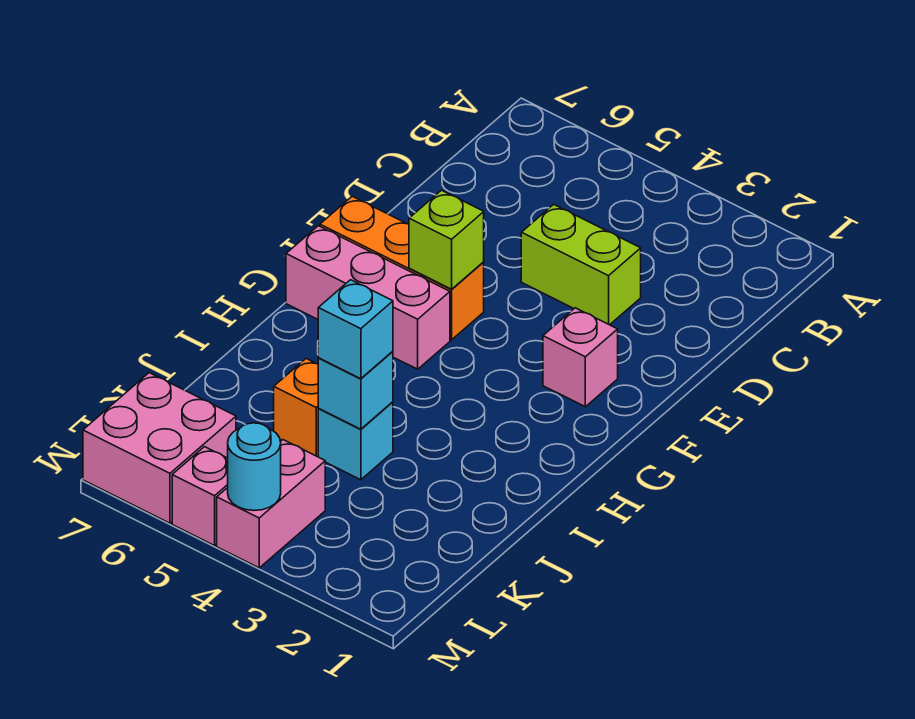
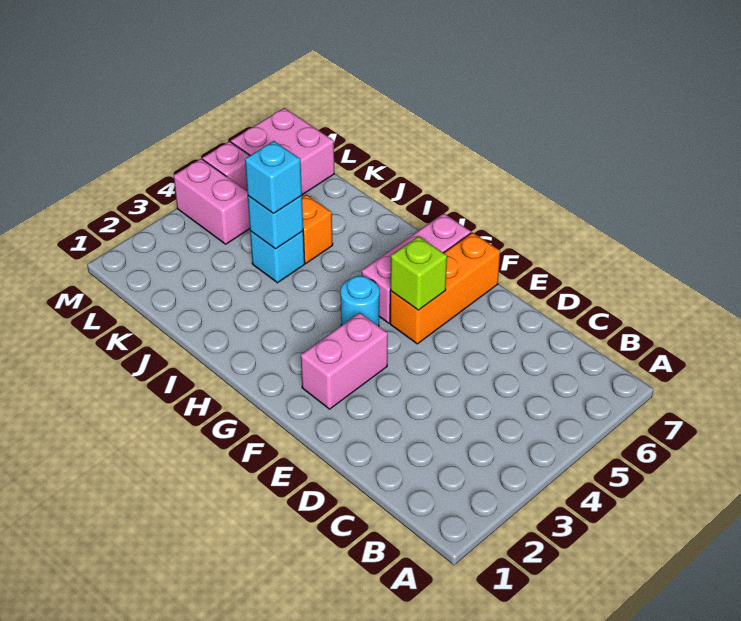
lime 1x2 brick [521,204,641,325] -> none
pink 1x1 brick [543,308,618,407] -> pink 1x2 brick [301,313,388,409]
cyan 1x1 round brick [228,423,281,511] -> cyan 1x1 round brick moved to [341,276,379,326]

